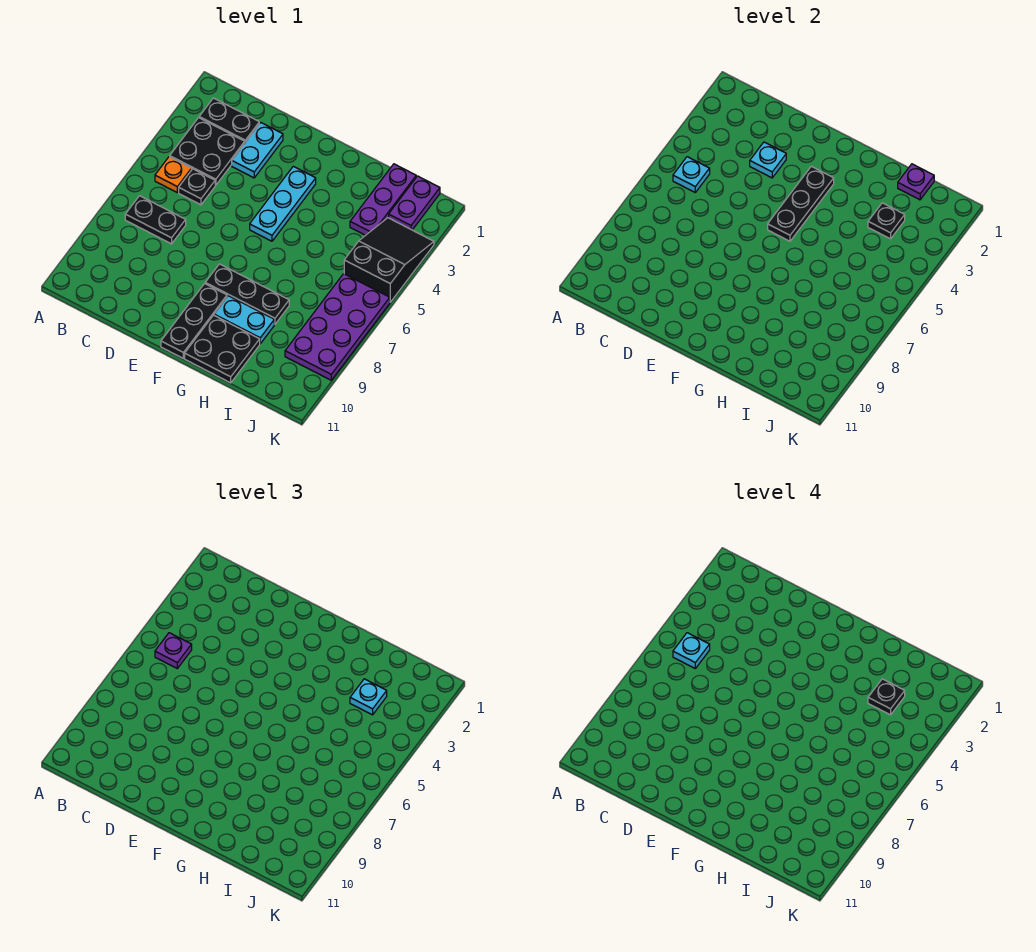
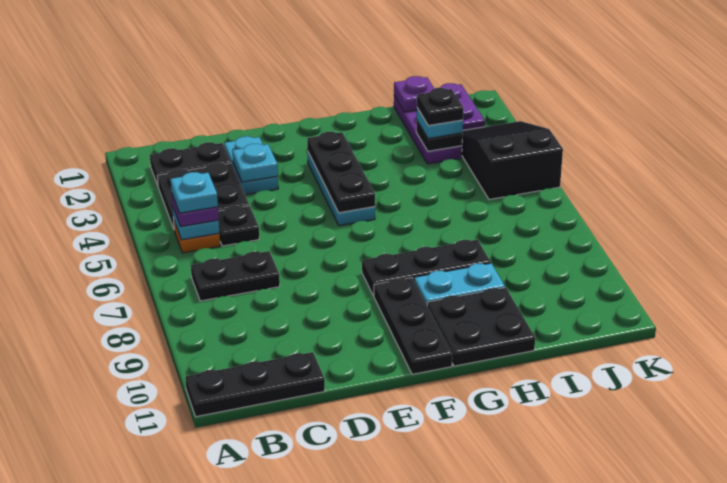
none -> black 1x3 plate [185,352,325,417]
purple 2x4 plate [285,274,390,380] -> none

